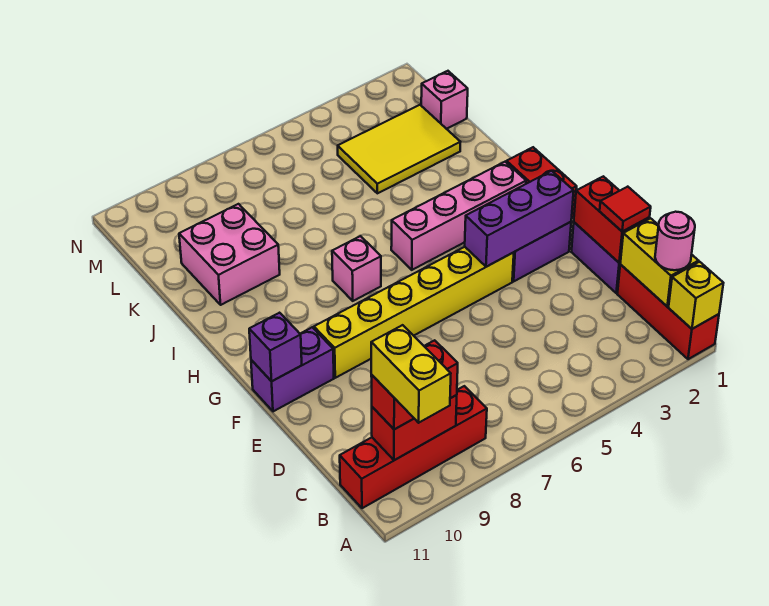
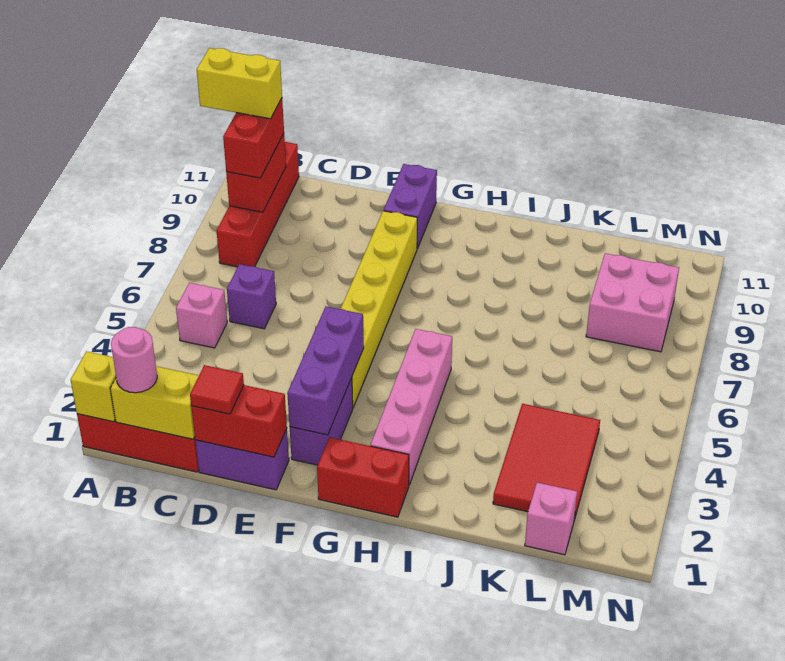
purple 1x1 brick [249,313,302,381] -> purple 1x1 brick moved to [227,264,276,329]
pink 1x1 brick [332,236,381,301] -> pink 1x1 brick moved to [176,283,227,348]
pink 2x2 brick [179,204,280,305] -> pink 2x2 brick moved to [586,253,679,352]
yellow 2x3 tile [338,105,460,193] -> red 2x3 tile [493,404,600,520]

